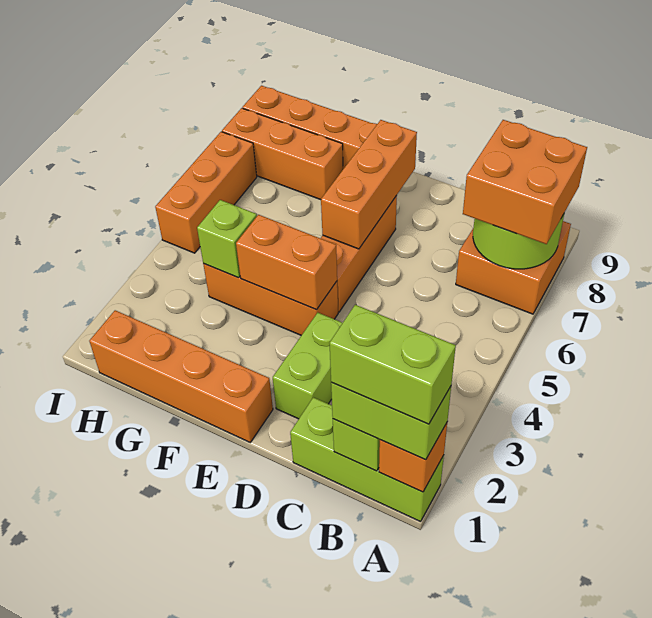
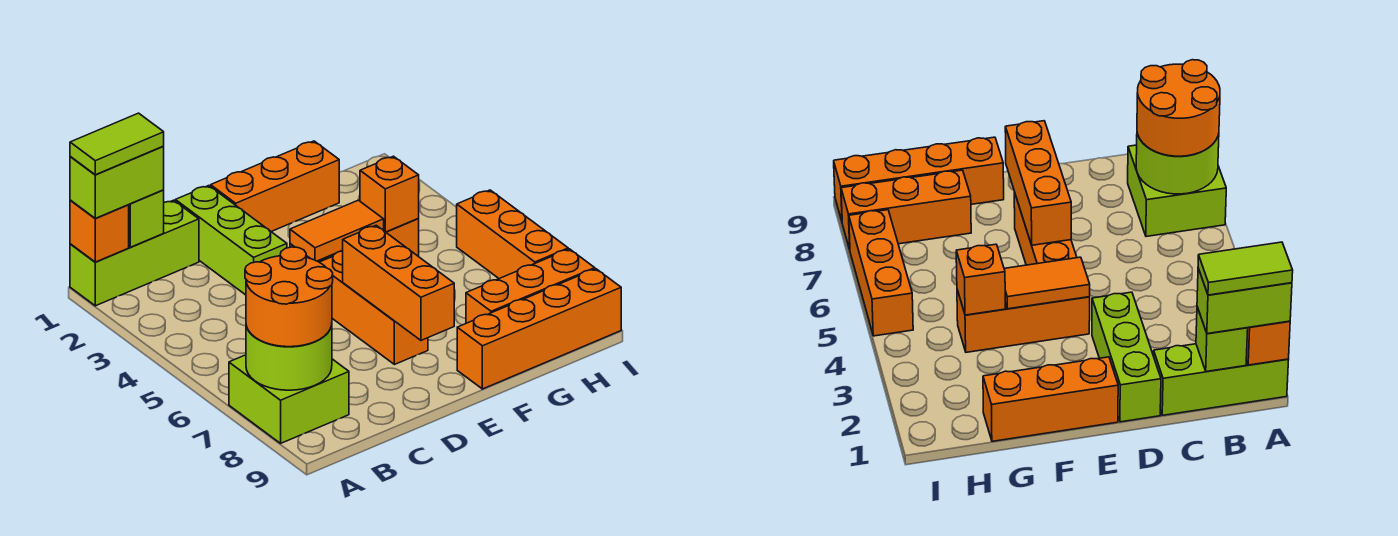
lime 1x2 brick [330,305,456,424] -> lime 1x2 tile [70,113,164,175]
orange 2x2 brick [456,221,571,314] -> lime 2x2 brick [229,355,349,443]
orange 2x2 brick [463,120,587,244] -> orange 2x2 round brick [245,247,333,347]
lime 1x2 brick [273,313,342,419] -> lime 1x3 brick [175,186,287,295]
orange 1x4 brick [89,310,273,442] -> orange 1x3 brick [211,141,339,232]
orange 1x2 brick [236,215,337,310] -> orange 1x2 tile [290,200,384,261]
lime 1x1 brick [197,200,257,278] -> orange 1x1 brick [360,156,419,232]

